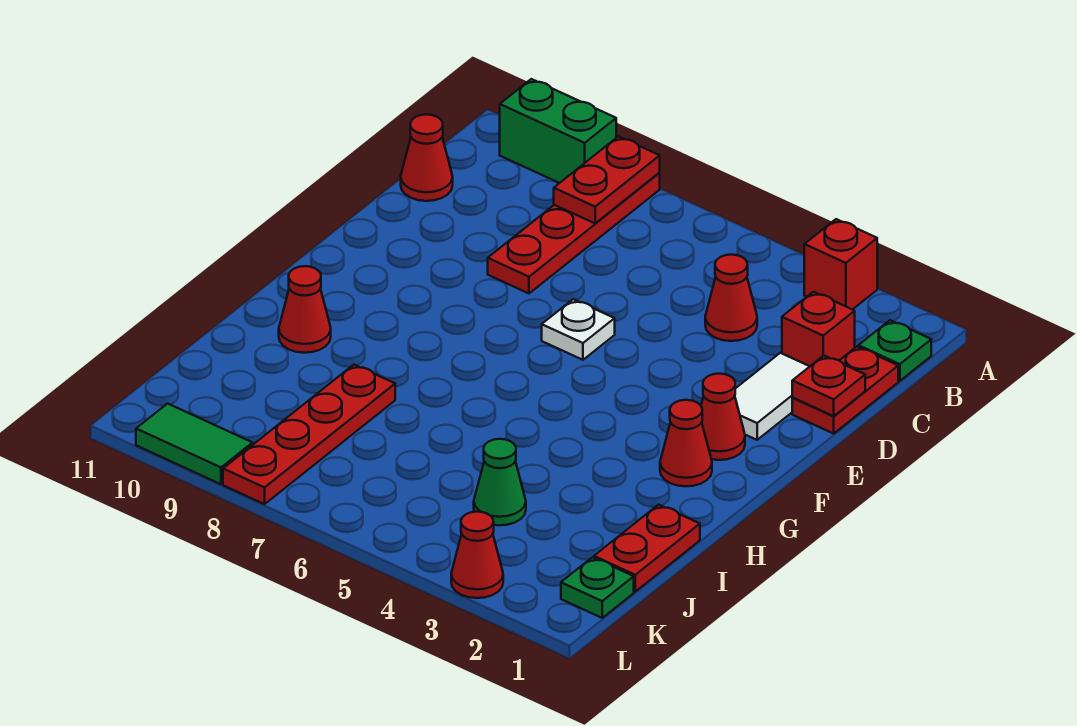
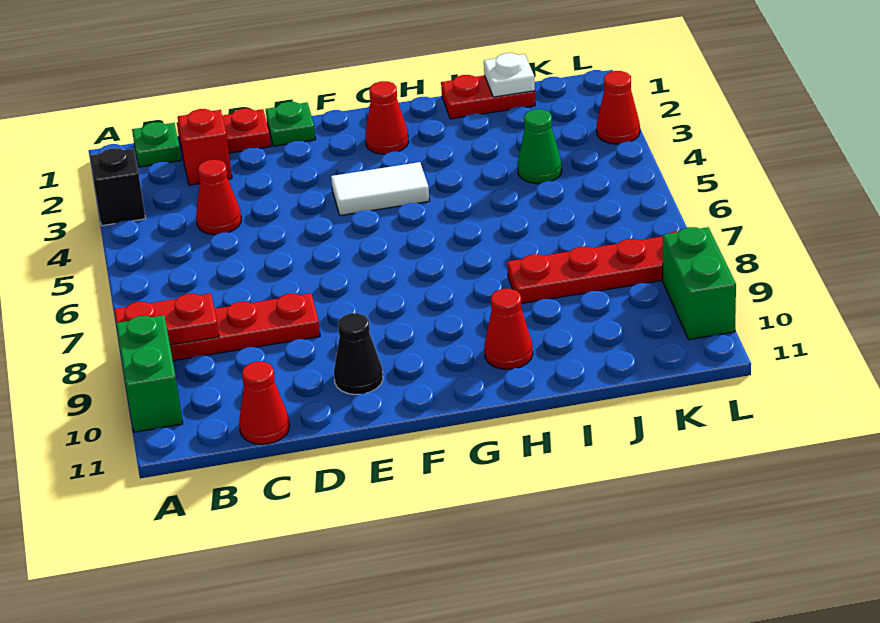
red 1x1 brick [804,219,877,310] -> black 1x1 brick [90,148,146,226]
red 1x1 plate [792,356,865,416] -> none
white 1x2 tile [735,353,810,440] -> white 1x2 tile moved to [331,162,429,216]
white 1x1 plate [542,299,615,360] -> white 1x1 plate moved to [484,53,535,97]
none -> black 1x1 cone [334,313,383,395]
red 1x1 cone [701,374,745,460] -> none
green 1x1 plate [561,557,634,618] -> green 1x1 plate moved to [266,102,316,146]
green 1x2 tile [136,404,253,484] -> green 1x2 brick [663,227,736,340]

